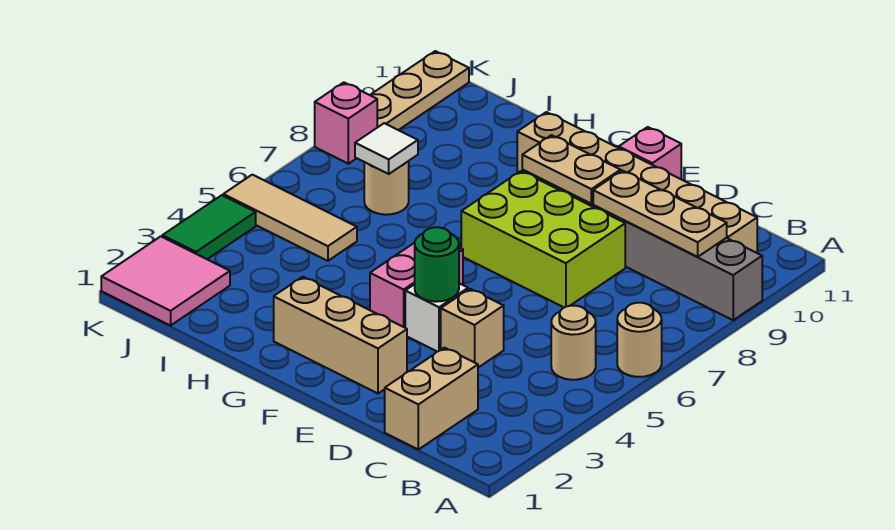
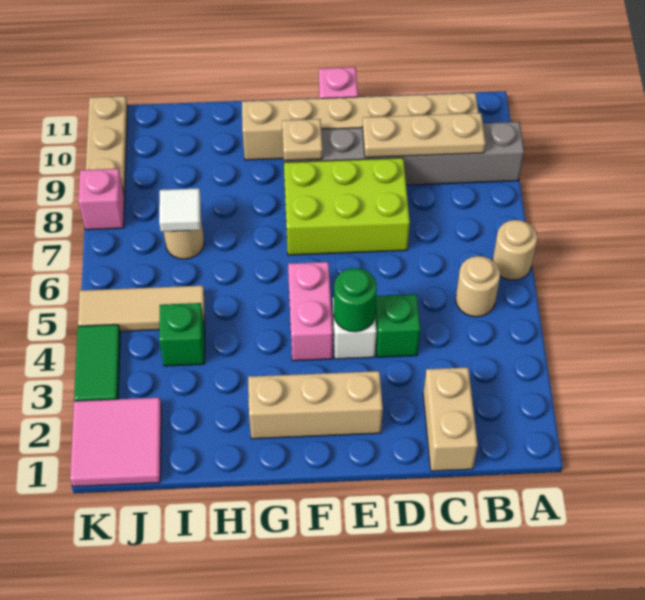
tan 1x1 brick [441,289,504,368] -> green 1x1 brick [375,294,420,357]
tan 1x2 plate [522,135,620,204] -> tan 1x1 plate [282,119,322,161]
none -> green 1x1 brick [159,303,205,366]

